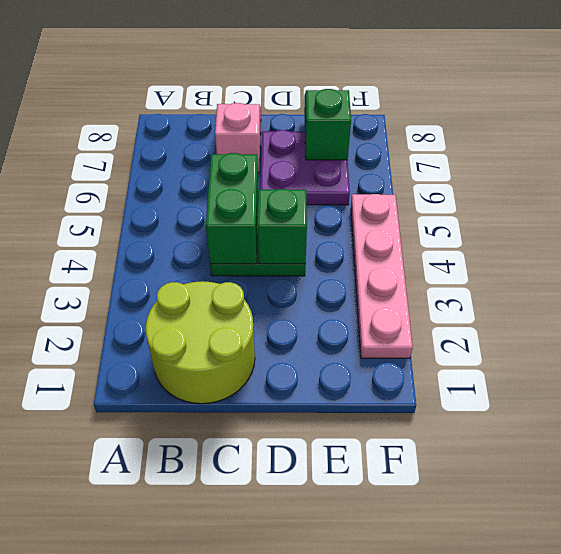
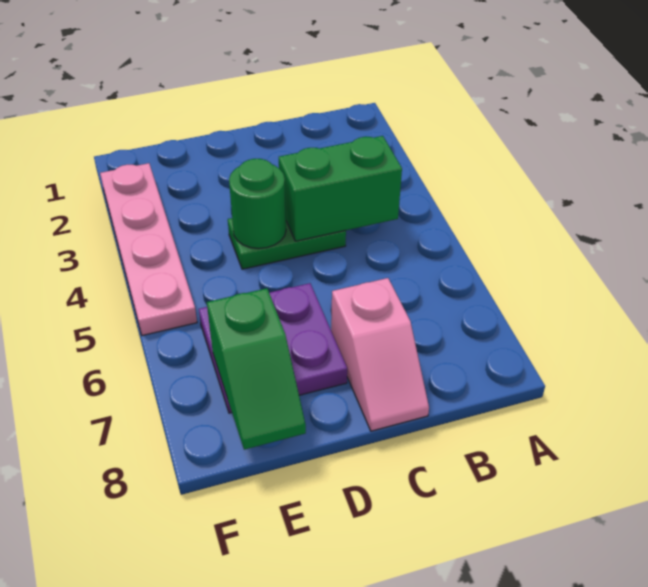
lime 2x2 round brick [146,281,255,404] -> none
green 1x2 brick [206,153,258,264] -> green 1x2 brick turned to [279,136,402,241]
green 1x1 brick [258,189,307,264] -> green 1x1 round brick [229,159,286,249]

